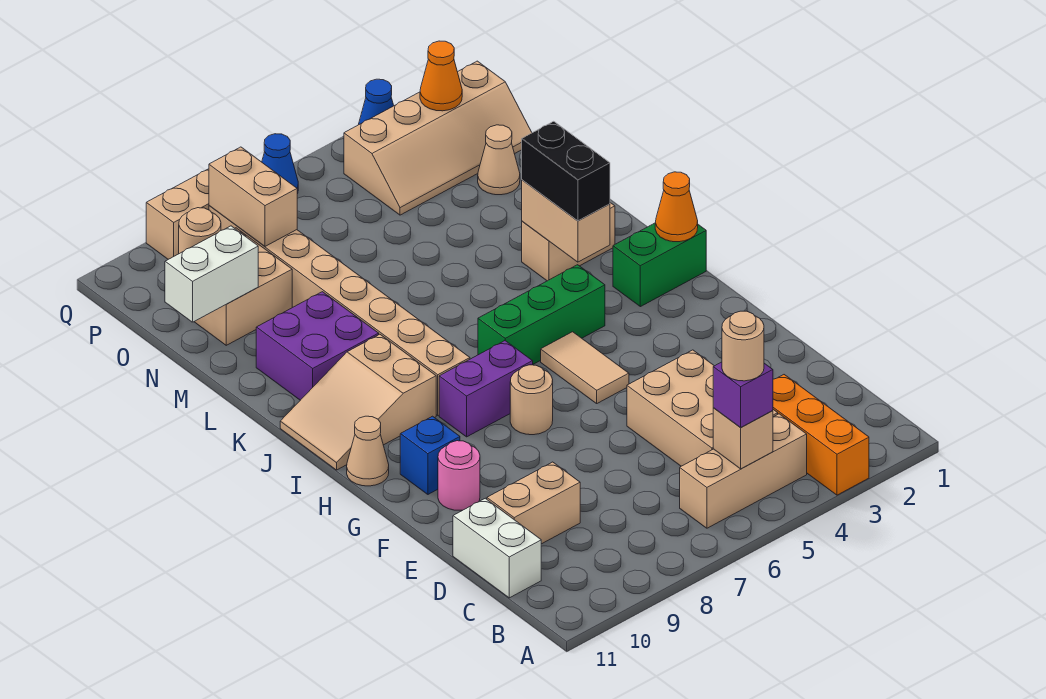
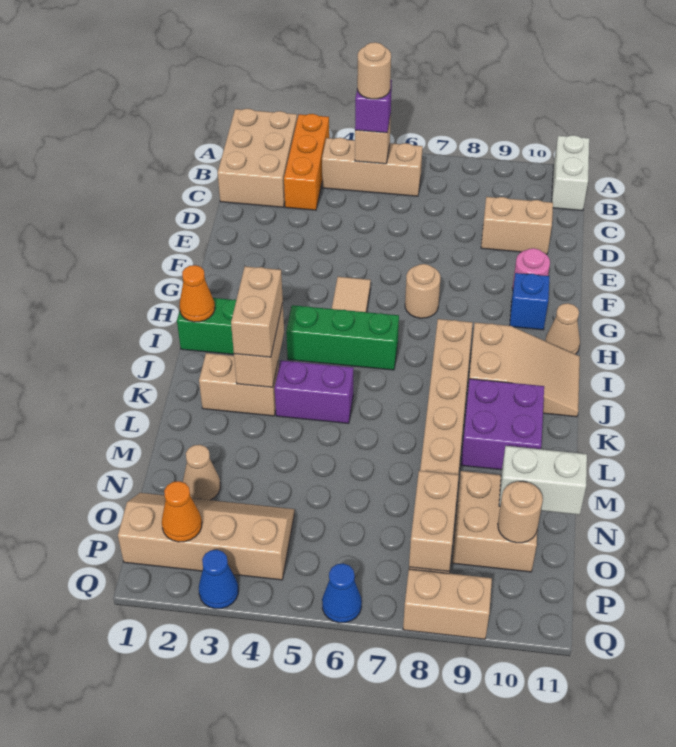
tan 2x3 brick [627,350,778,466] -> tan 2x3 brick moved to [218,109,297,207]
white 1x2 brick [453,498,541,598] -> white 1x2 brick moved to [552,135,589,211]
purple 1x2 brick [439,341,533,437] -> purple 1x2 brick moved to [275,360,354,424]
black 1x2 brick [522,121,610,221] -> tan 1x2 brick [231,266,283,357]

